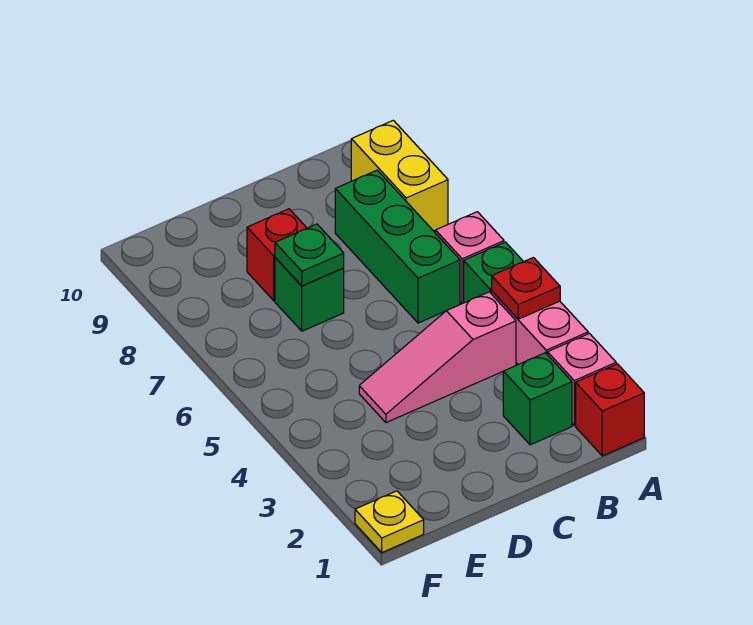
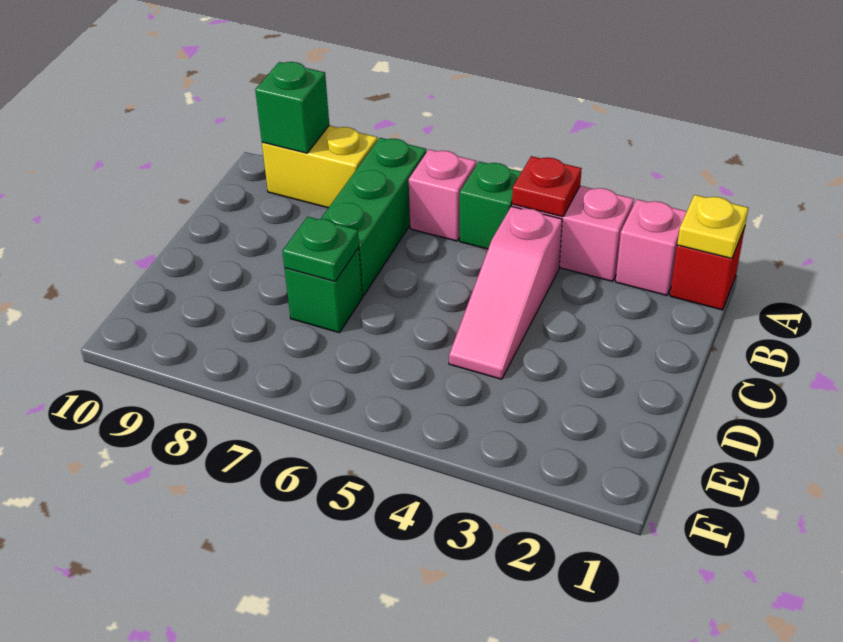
green 1x1 brick [503,353,572,445] -> green 1x1 brick moved to [255,62,329,153]
green 1x3 brick [335,170,460,323] -> green 1x3 brick turned to [321,138,426,296]
red 1x1 brick [247,209,307,301] -> none
yellow 1x1 plate [355,491,424,552] -> yellow 1x1 plate moved to [677,195,748,259]

